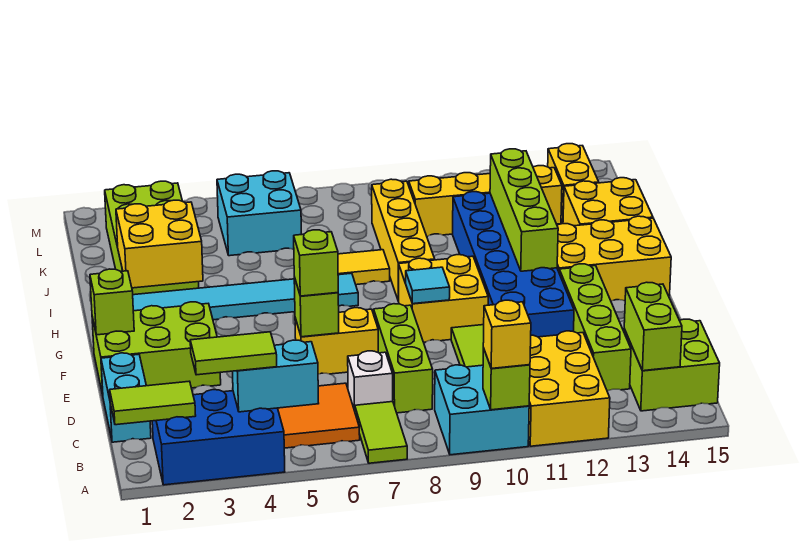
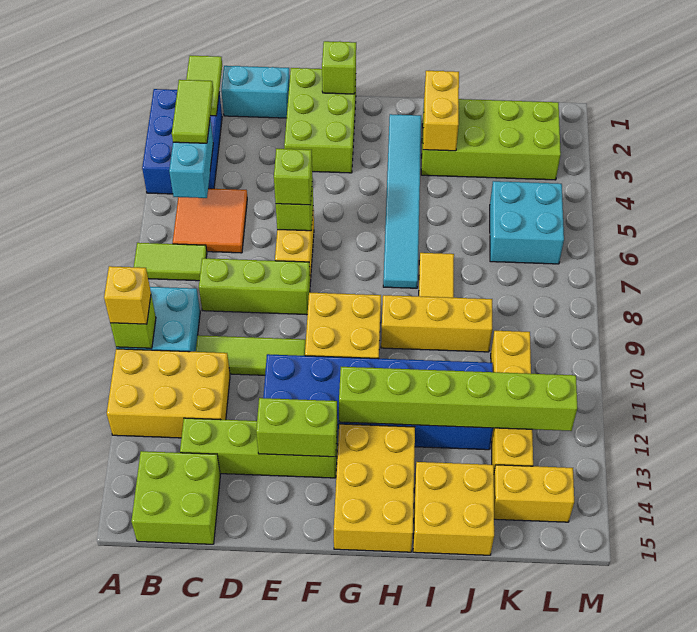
lime 1x2 brick [624,282,682,371] -> lime 1x2 brick moved to [256,398,337,457]
white 1x1 brick [348,351,393,411] -> none
cyan 1x1 tile [406,267,450,304] -> none
lime 1x4 brick [490,149,558,271] -> lime 1x6 brick [339,367,577,431]
yellow 2x2 brick [116,200,203,288] -> yellow 1x2 brick [423,71,459,151]
yellow 1x4 brick [372,179,435,301] -> yellow 1x3 brick [381,295,492,352]

